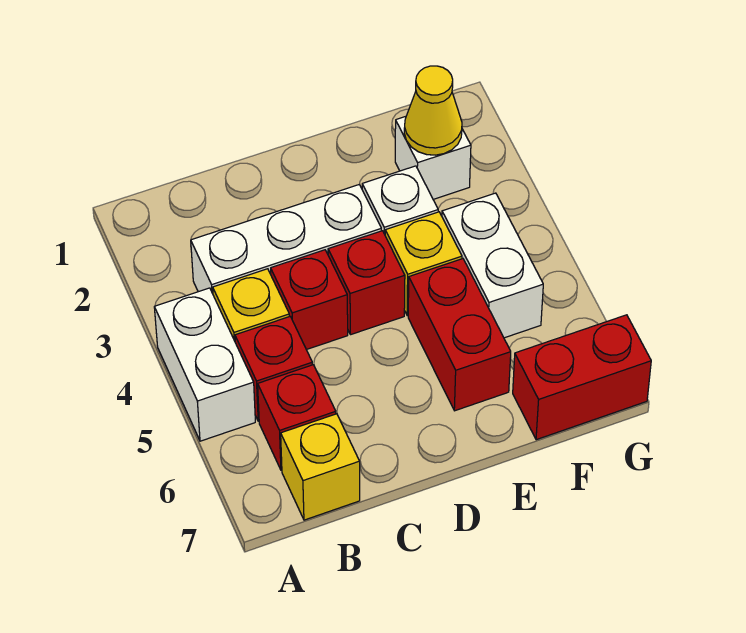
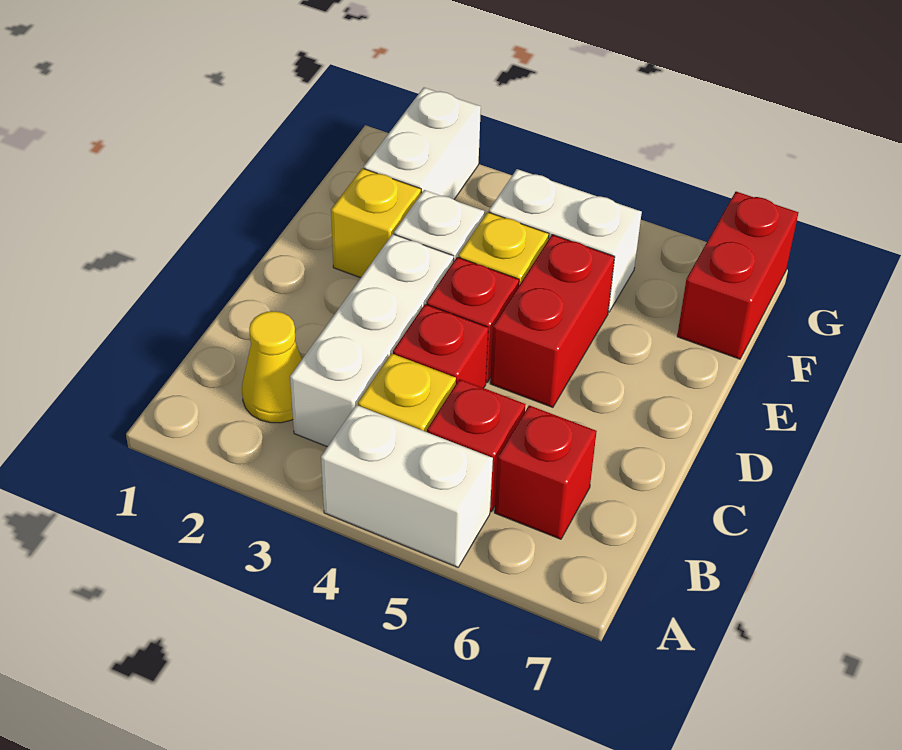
yellow 1x1 brick [281,414,360,520] -> yellow 1x1 brick moved to [331,168,421,278]
red 1x2 brick [408,259,511,411] -> red 1x2 brick turned to [490,235,615,407]
white 1x1 brick [395,117,471,199] -> white 1x2 brick [364,88,481,199]
yellow 1x1 cone [404,66,462,155] -> yellow 1x1 cone moved to [242,311,302,423]

